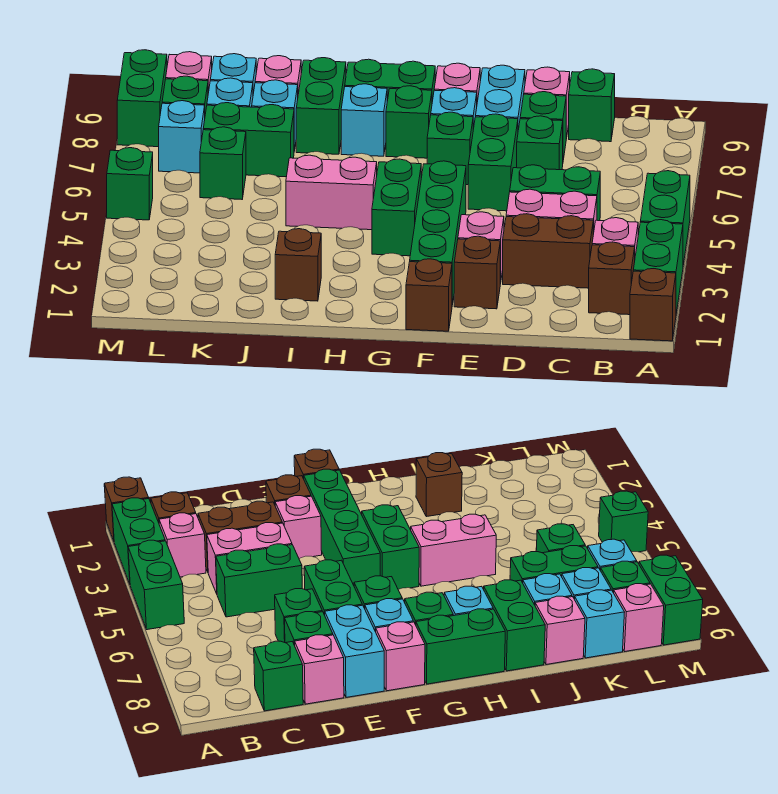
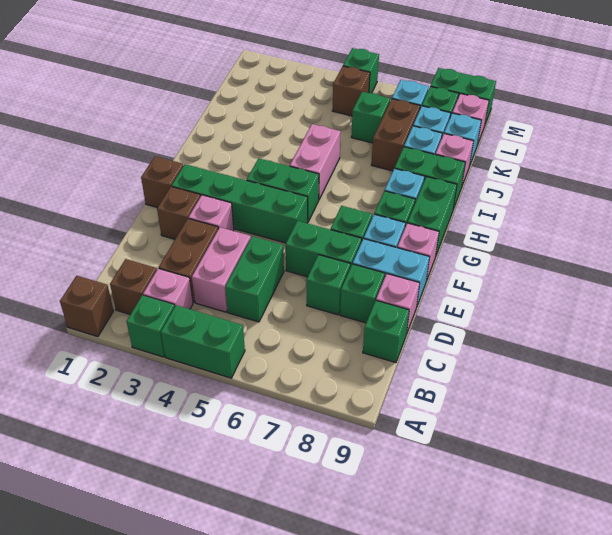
green 1x2 brick [633,220,683,314] -> green 1x1 brick [127,295,174,357]
brown 1x1 brick [275,229,321,301] -> brown 1x1 brick moved to [332,66,370,116]
green 1x2 brick [203,103,294,177] -> brown 1x2 brick [371,99,420,171]

